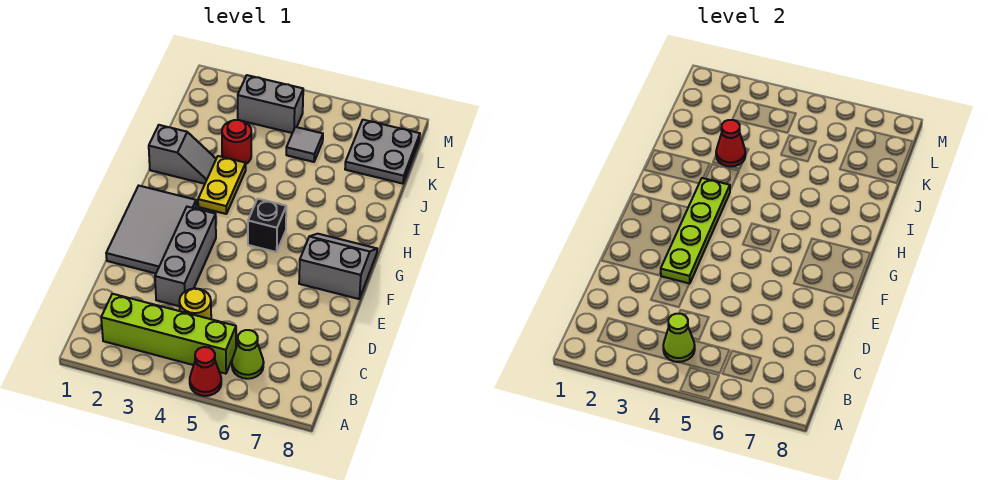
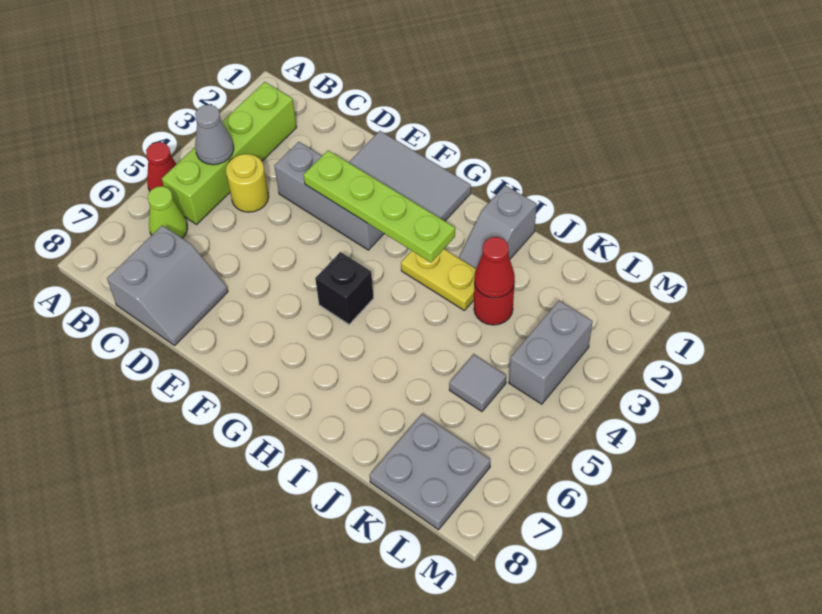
lime 1x1 cone [663,314,695,362] -> grey 1x1 cone [195,105,234,165]
grey 2x2 slope [299,234,377,299] -> grey 2x2 slope moved to [107,225,228,346]

